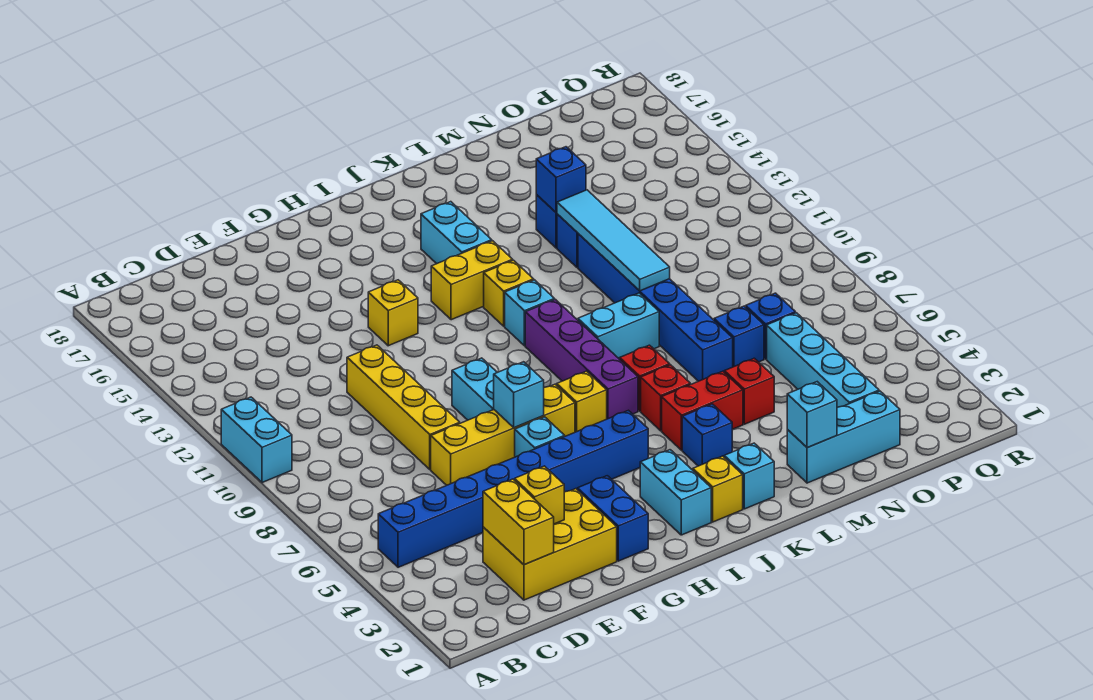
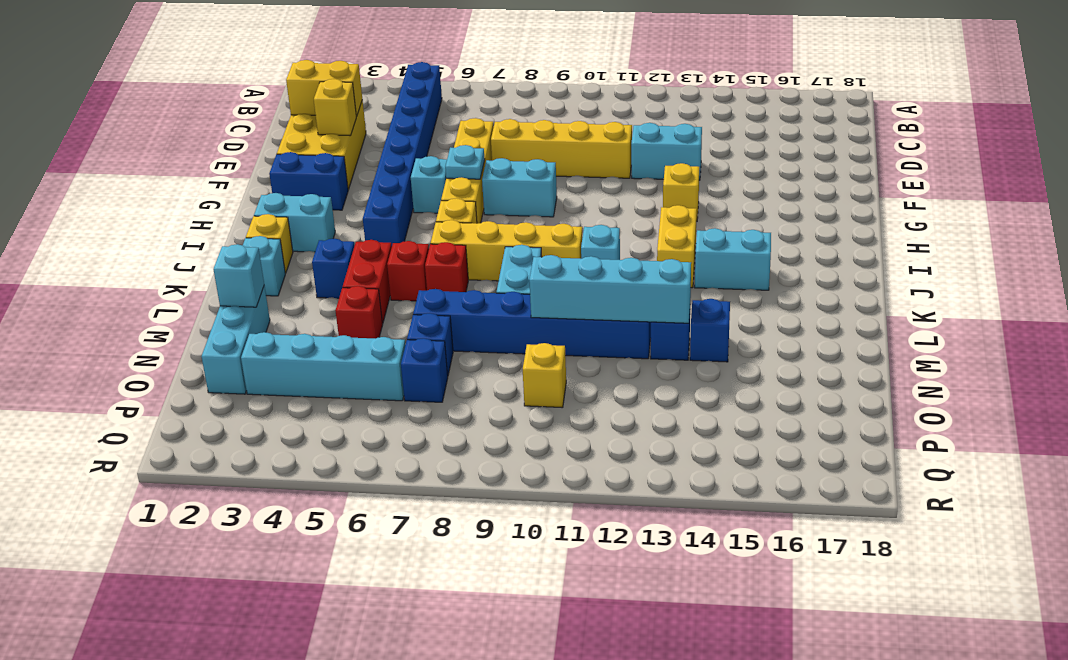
cyan 1x2 brick [221,397,292,483] -> cyan 1x2 brick moved to [631,123,702,180]
cyan 1x1 brick [494,362,544,428] -> cyan 1x1 plate [445,145,485,179]
purple 1x4 brick [525,299,638,419] -> yellow 1x4 brick [431,220,583,281]
yellow 1x1 brick [484,260,534,326] -> yellow 1x1 brick moved to [523,343,566,408]
cyan 1x4 tile [557,190,670,291] -> cyan 1x4 brick [529,255,691,323]
blue 1x1 brick [536,147,586,213] -> none

